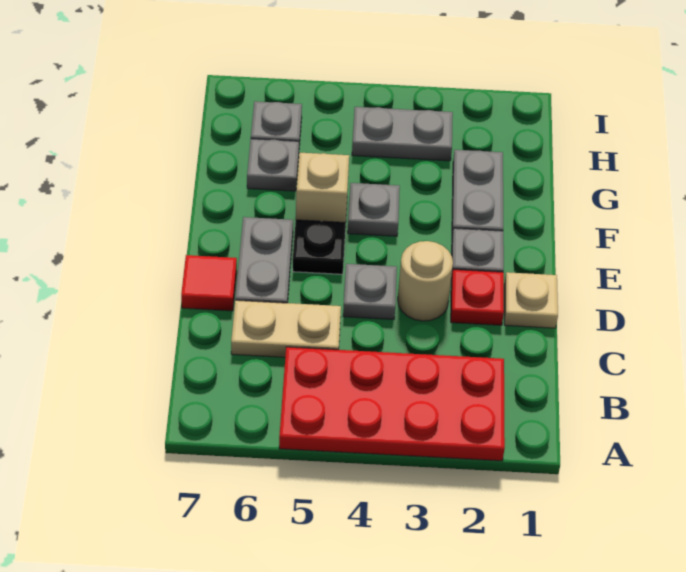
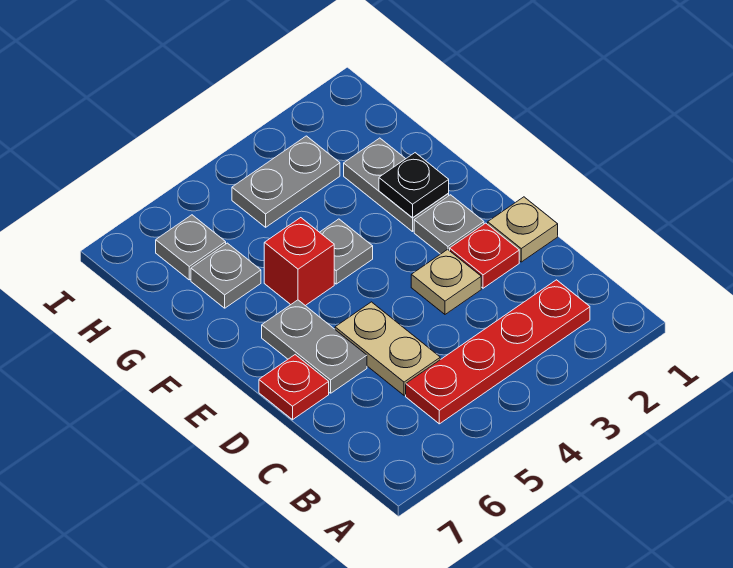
red 2x4 plate [279,347,505,461] -> red 1x4 plate [406,280,590,424]
tan 1x2 plate [231,300,341,357] -> tan 1x2 plate turned to [335,302,440,395]
tan 1x1 round brick [398,241,453,321] -> tan 1x1 plate [411,249,481,314]
grey 1x1 plate [343,264,397,319] -> none
red 1x1 tile [181,255,237,311] -> red 1x1 plate [259,355,329,420]
black 1x1 plate [293,220,346,274] -> black 1x1 plate moved to [379,153,449,218]
tan 1x1 brick [296,153,349,223] -> red 1x1 brick [264,218,334,306]

